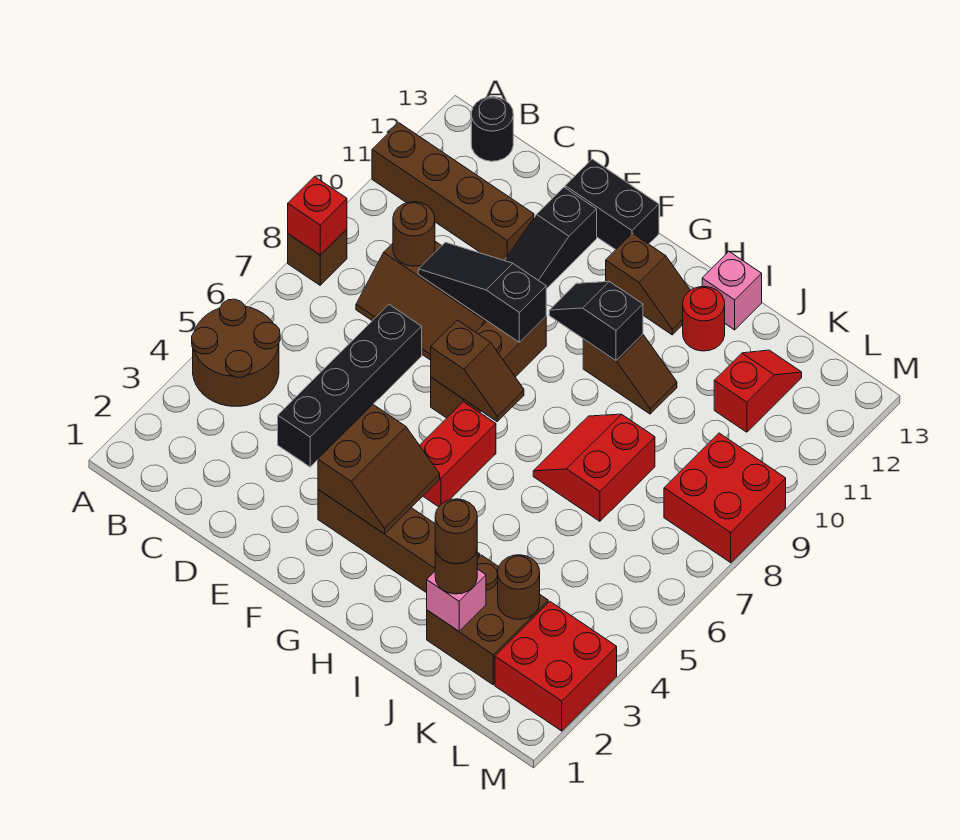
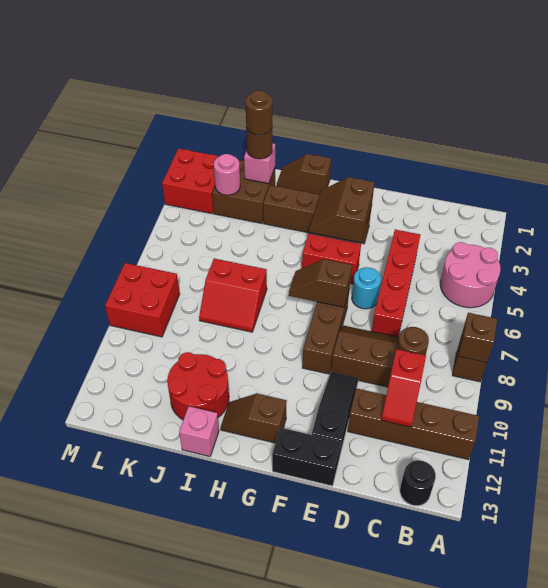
brown 2x2 round brick [192,299,280,406] -> pink 2x2 round brick [440,242,501,308]
red 1x1 brick [288,177,347,255] -> brown 1x1 brick [458,313,497,363]
black 1x4 brick [278,305,422,467] -> red 1x4 brick [372,230,420,337]
black 1x3 slope [418,242,546,342] -> none
none -> cyan 1x1 round brick [352,267,381,309]
red 1x2 brick [420,402,496,507] -> red 1x2 brick turned to [302,234,361,284]
black 1x2 slope [549,281,643,361] -> none
brown 1x2 slope [583,334,677,414] -> brown 1x2 slope moved to [277,154,331,194]
red 2x2 slope [533,414,655,521] -> red 2x2 slope turned to [199,259,267,332]
red 1x1 round brick [683,287,725,351] -> red 2x2 round brick [167,352,229,420]
brown 1x1 round brick [498,555,540,619] -> pink 1x1 round brick [214,154,240,195]
red 1x2 slope [714,350,802,432] -> red 1x2 slope moved to [381,349,426,427]

